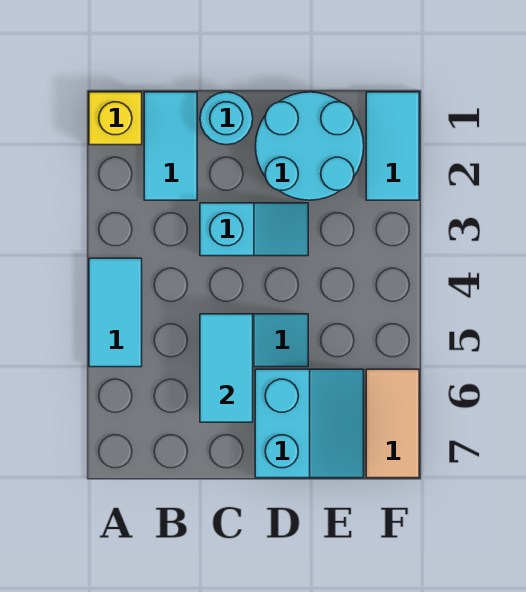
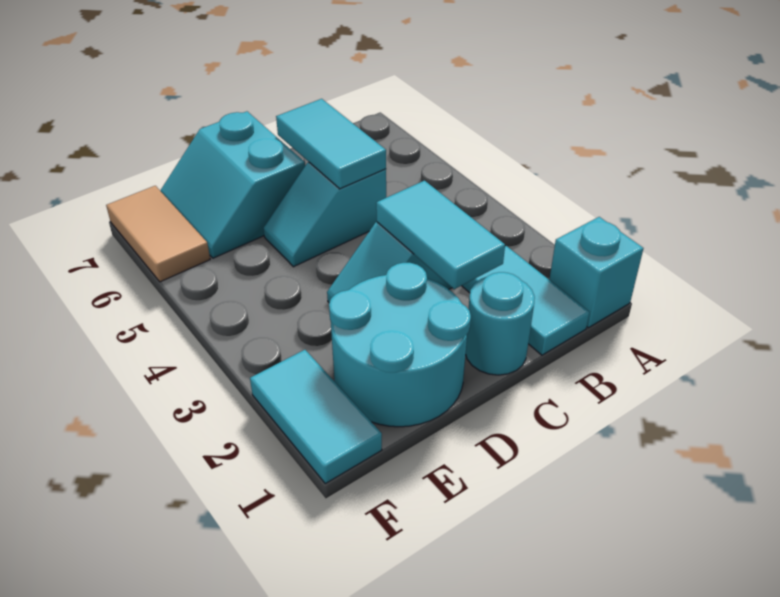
yellow 1x1 brick [89,92,142,145] -> cyan 1x1 brick [549,217,643,328]
cyan 1x2 tile [89,258,142,367] -> cyan 1x2 tile moved to [376,181,505,289]

